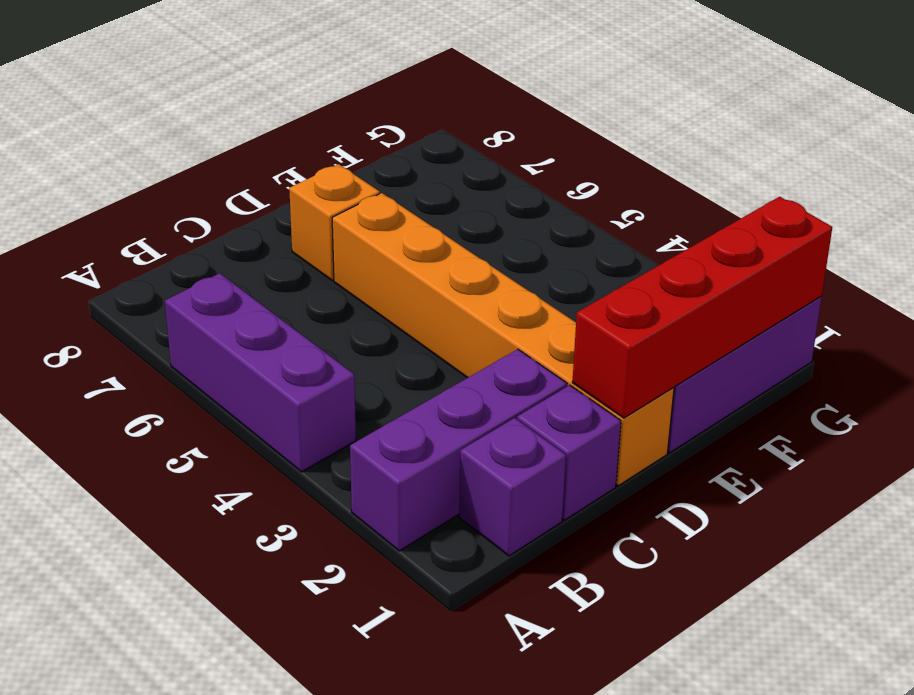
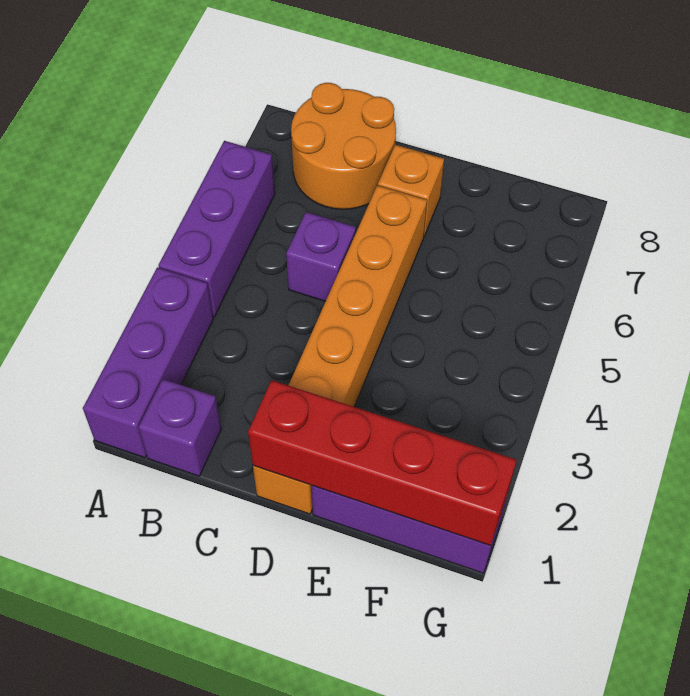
purple 1x3 brick [350,349,567,551] -> purple 1x3 brick turned to [83,267,213,458]
none -> orange 2x2 round brick [291,83,396,209]
purple 1x1 brick [517,385,621,520] -> purple 1x1 brick moved to [286,212,356,301]

